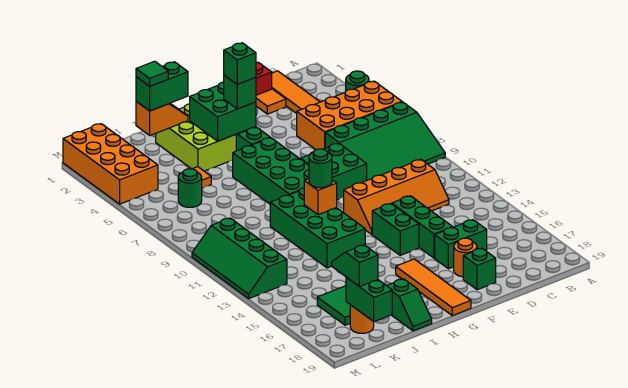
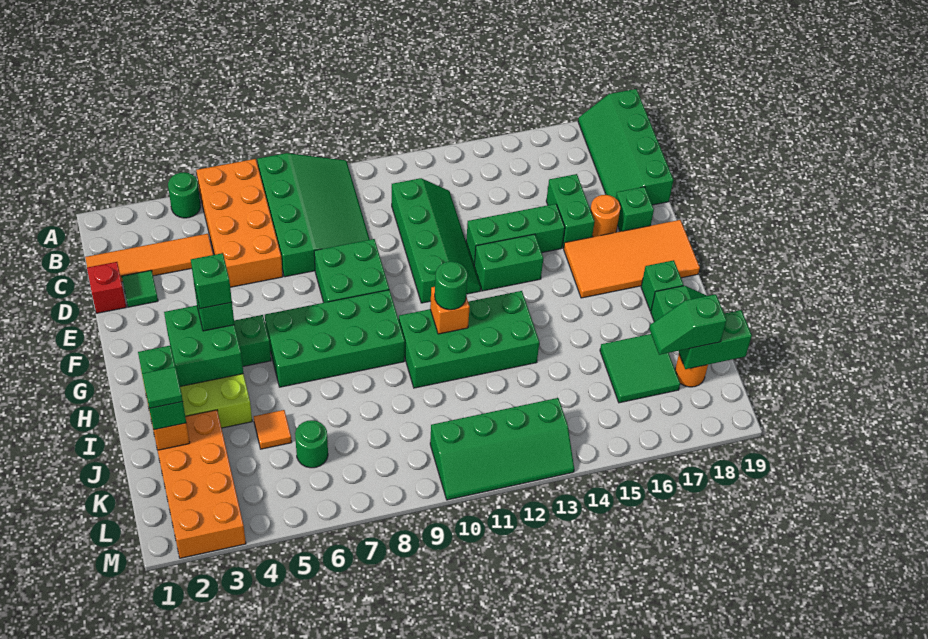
none -> green 2x4 slope [578,89,673,205]
orange 2x4 slope [344,160,449,234] -> green 2x4 slope [392,178,481,303]
orange 1x1 tile [256,89,286,114] -> green 1x1 tile [122,270,158,307]
orange 1x4 tile [396,259,471,316] -> orange 2x4 tile [564,220,700,298]
none -> green 1x1 brick [641,260,683,311]
orange 2x4 brick [63,124,158,204] -> orange 2x4 brick turned to [155,410,246,558]

